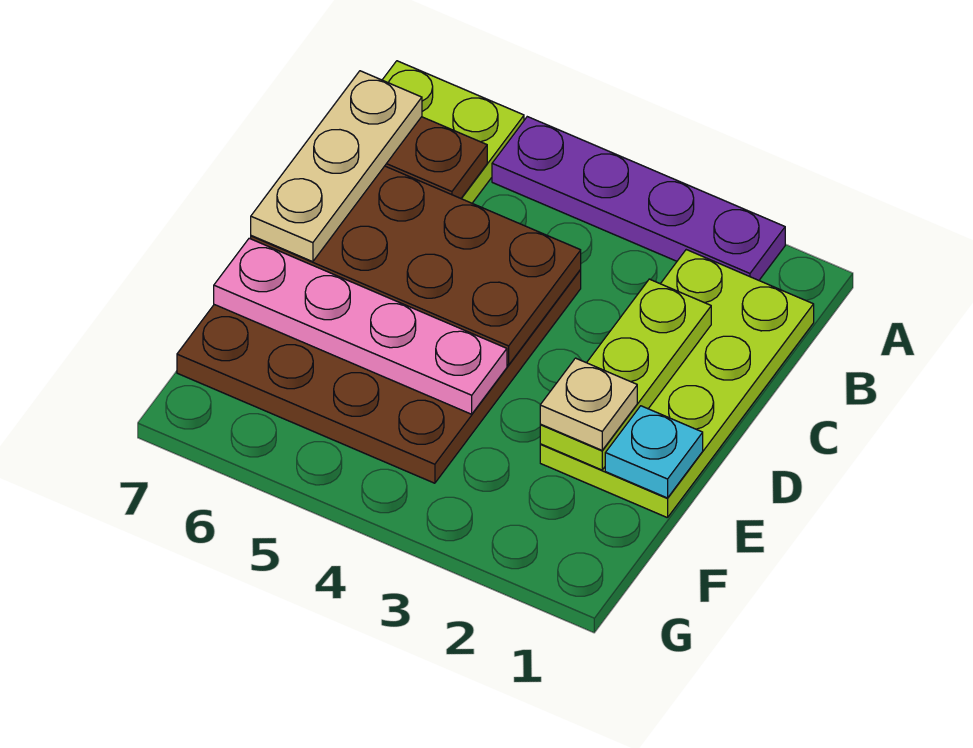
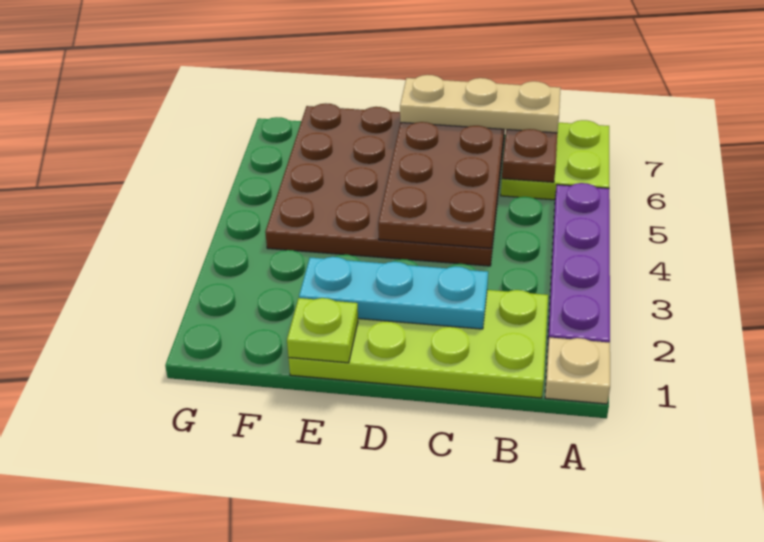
lime 1x3 plate [540,279,711,470] -> cyan 1x3 plate [299,257,488,329]
cyan 1x1 plate [605,406,703,498] -> lime 1x1 plate [287,298,358,363]
tan 1x1 plate [540,358,637,450] -> tan 1x1 plate moved to [545,337,610,404]
pink 1x4 plate [214,238,507,414] -> none

